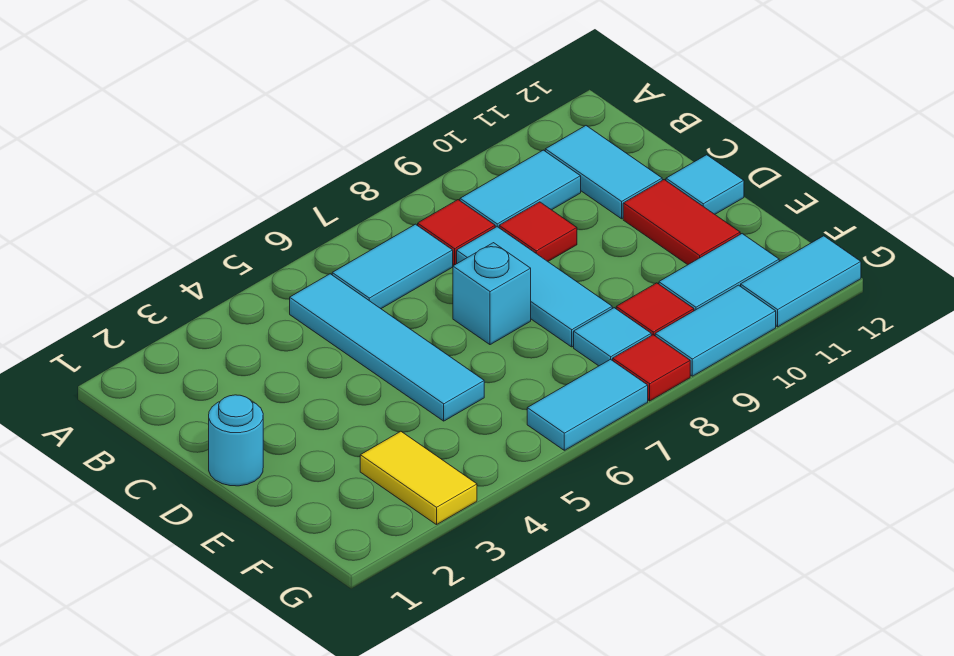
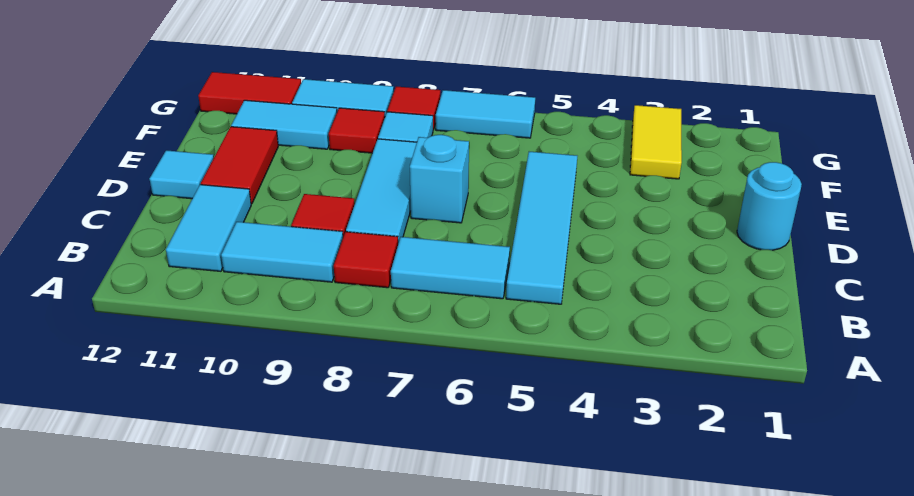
cyan 1x2 tile [741,236,861,327] -> red 1x2 tile [198,72,301,114]

